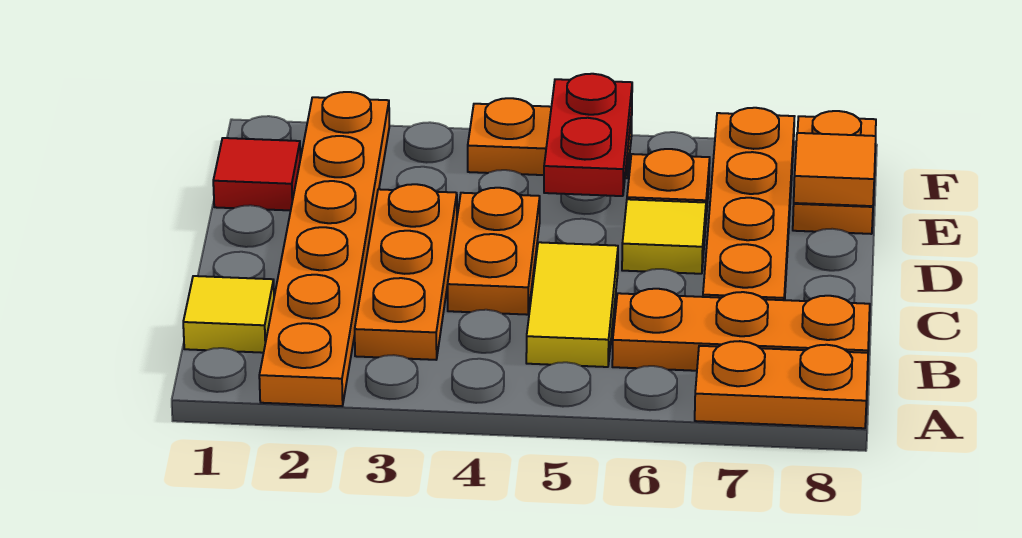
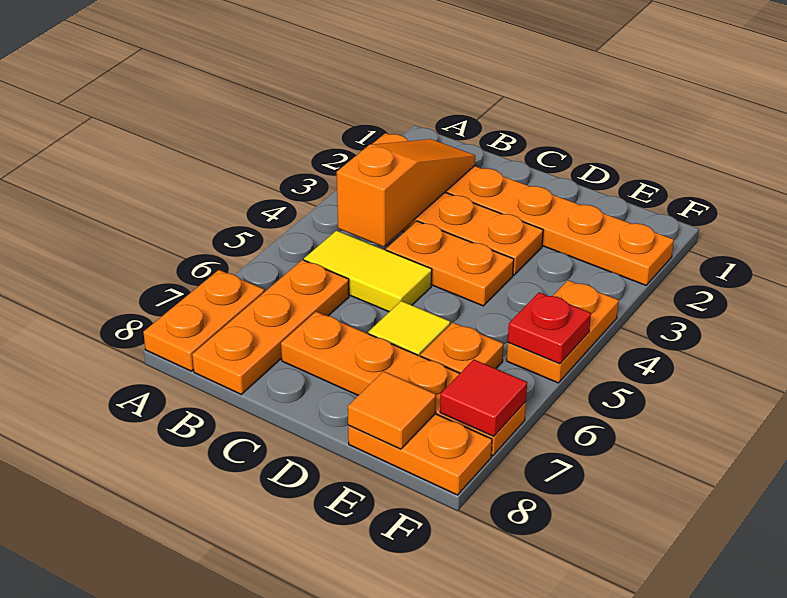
yellow 1x1 tile [183,276,274,353] -> none
none -> orange 1x3 slope [337,139,475,247]
red 1x1 tile [213,138,300,210] -> red 1x1 tile moved to [440,360,527,436]
red 1x2 plate [544,74,632,196] -> red 1x1 plate [508,292,591,364]

